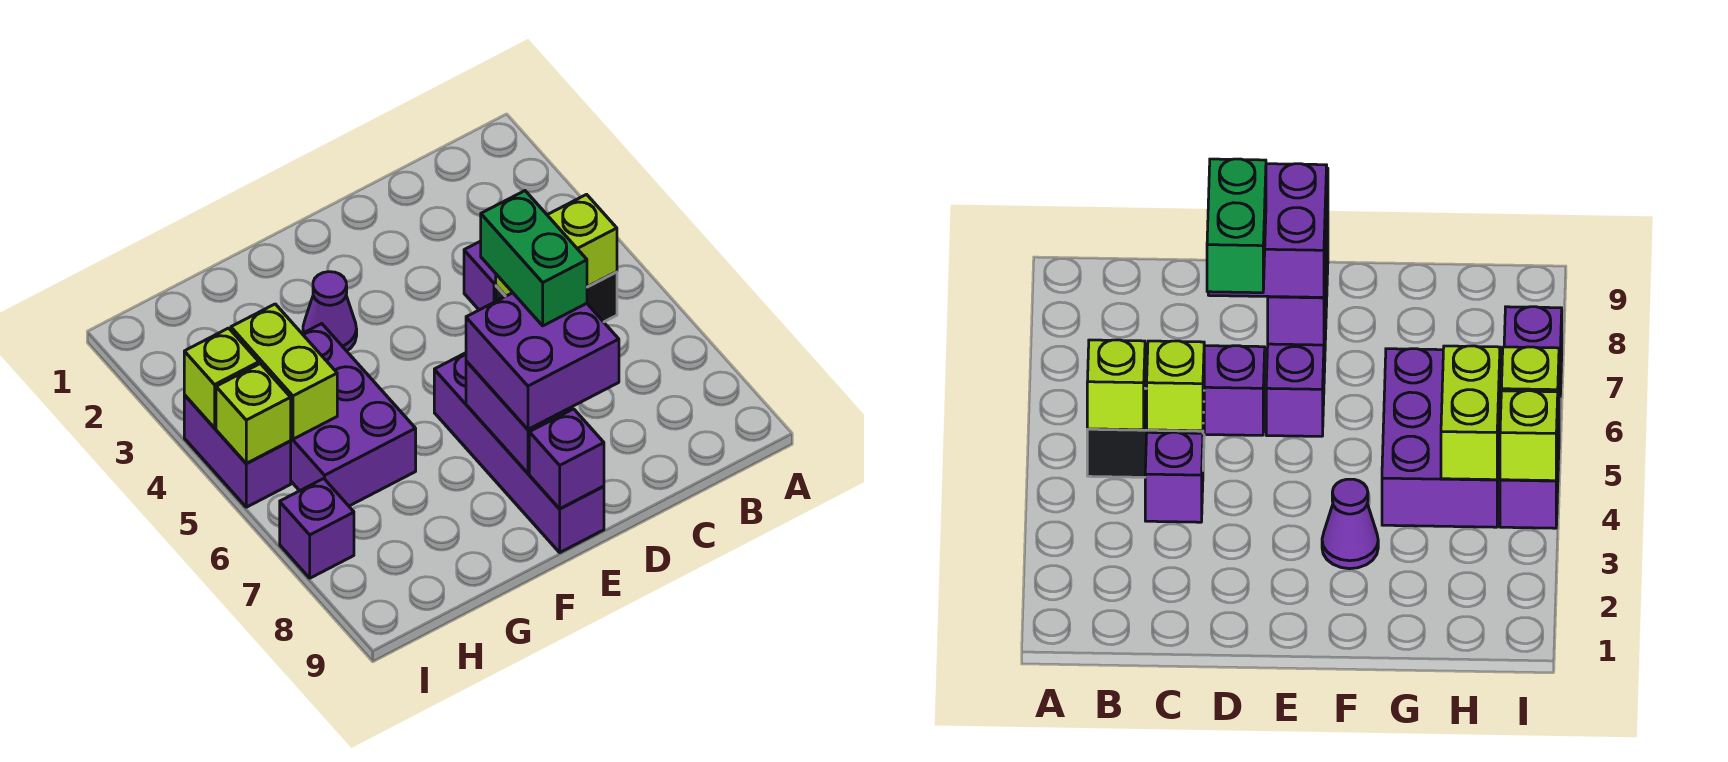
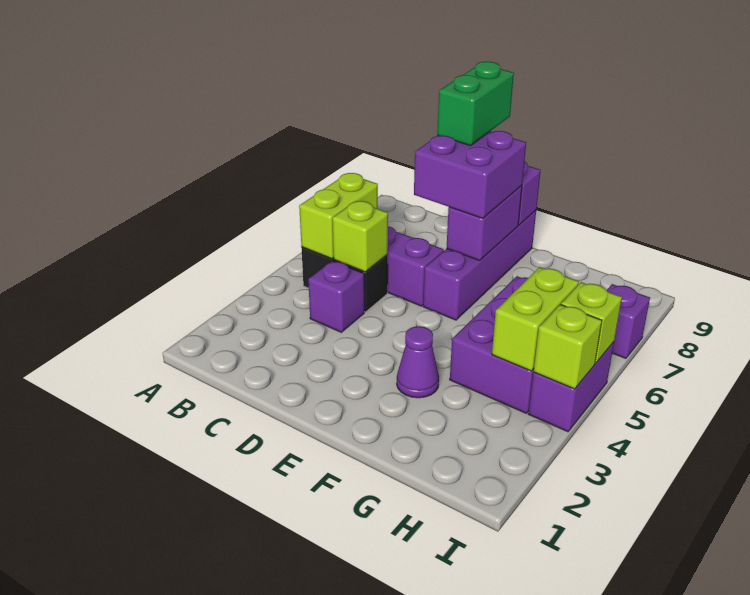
lime 1x1 brick [548,194,617,287] -> lime 1x2 brick [299,173,378,259]
green 1x2 brick [481,191,587,326] -> green 1x2 brick moved to [437,61,514,146]

